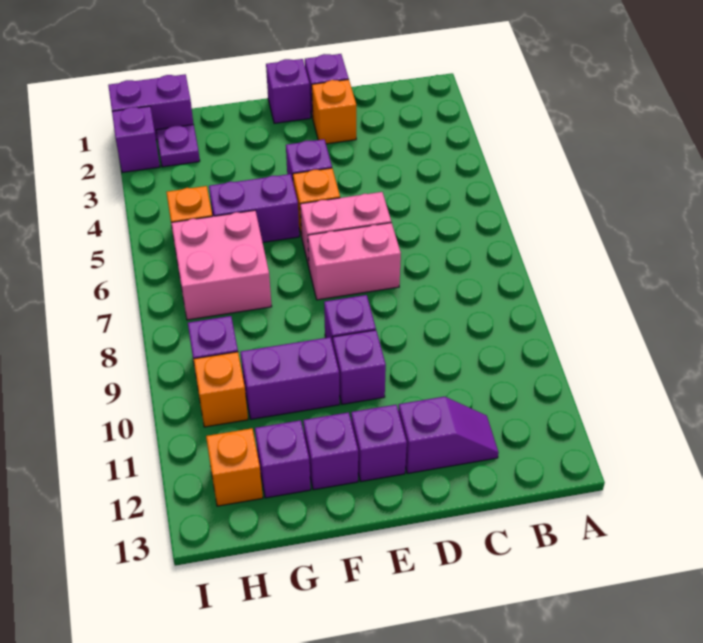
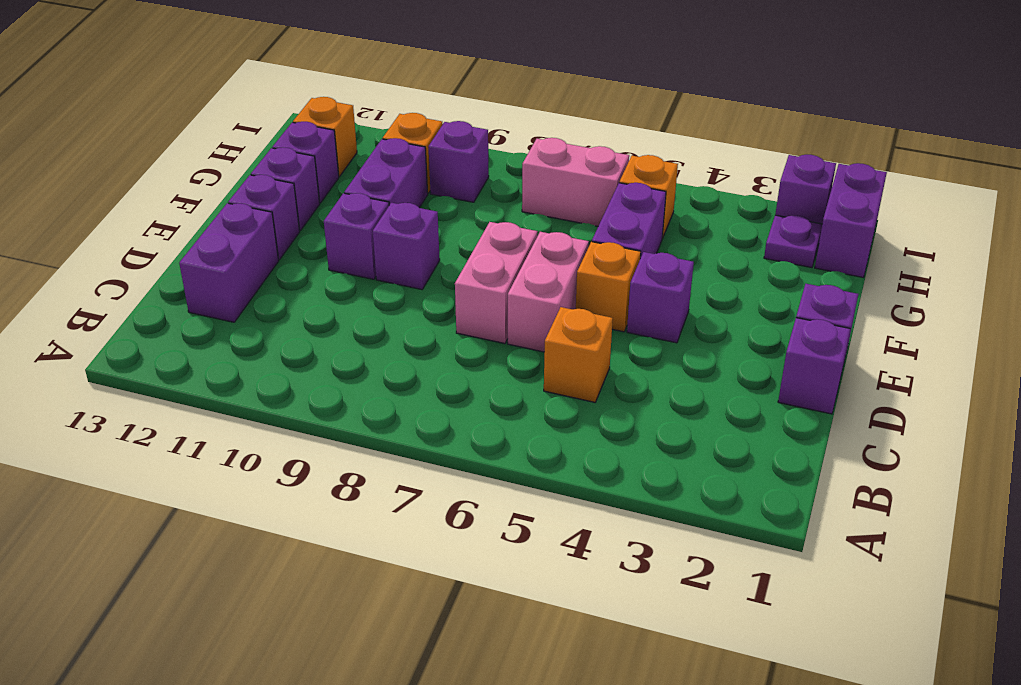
purple 1x2 slope [398,397,499,474] -> purple 1x2 brick [179,203,279,322]
orange 1x1 brick [312,79,356,144] -> orange 1x1 brick moved to [544,307,613,402]
pink 2x2 brick [172,210,272,320] -> pink 1x2 brick [522,138,629,226]

